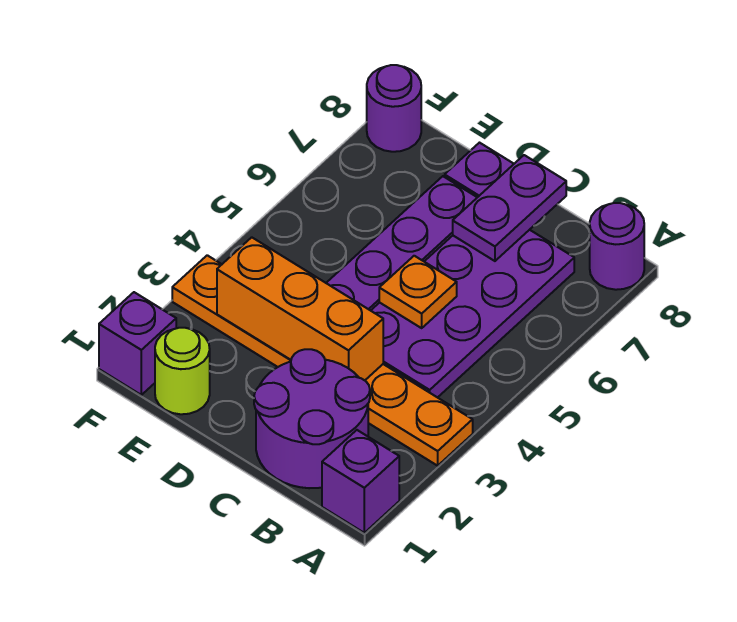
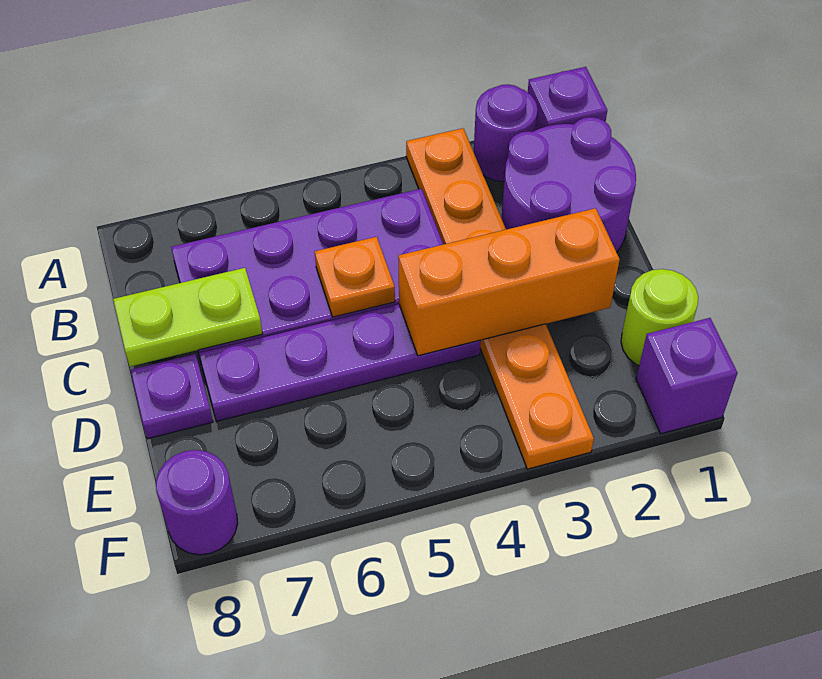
purple 1x1 round brick [590,203,644,290] -> purple 1x1 round brick moved to [474,84,538,182]
orange 1x3 brick [217,237,383,380] -> orange 1x3 brick turned to [398,208,620,356]
purple 1x2 plate [453,155,566,261] -> lime 1x2 plate [113,268,262,366]

